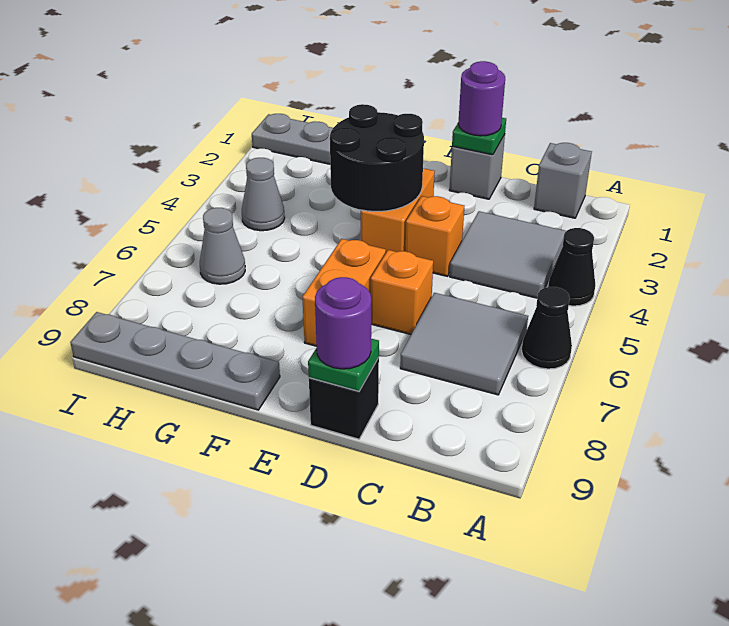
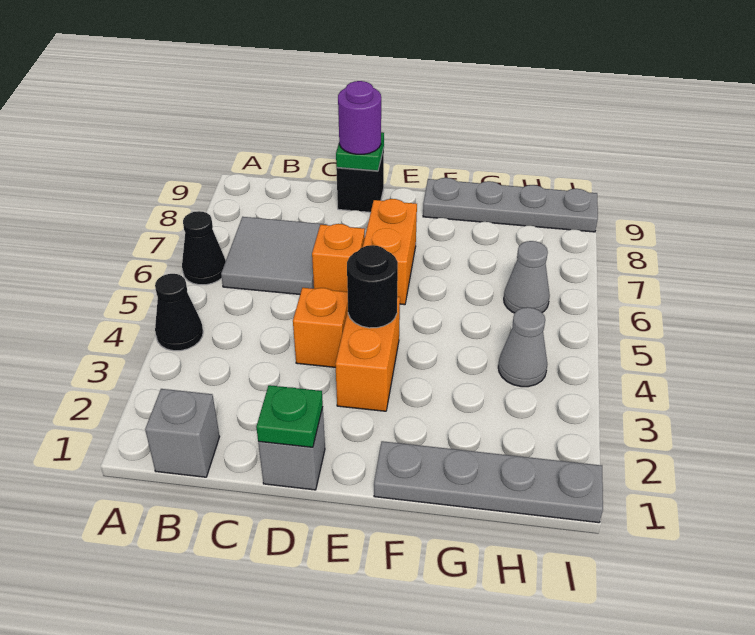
grey 2x2 tile [450,211,566,298] -> none
purple 1x1 round brick [458,61,505,136] -> none
black 2x2 round brick [330,104,424,211] -> black 1x1 round brick [347,245,398,328]

